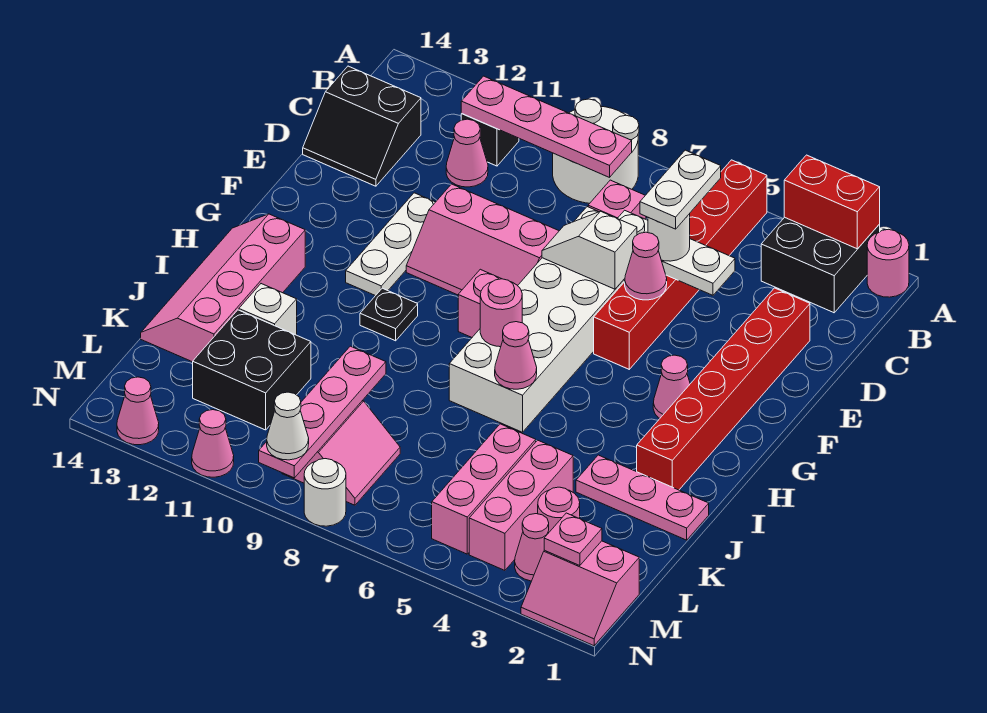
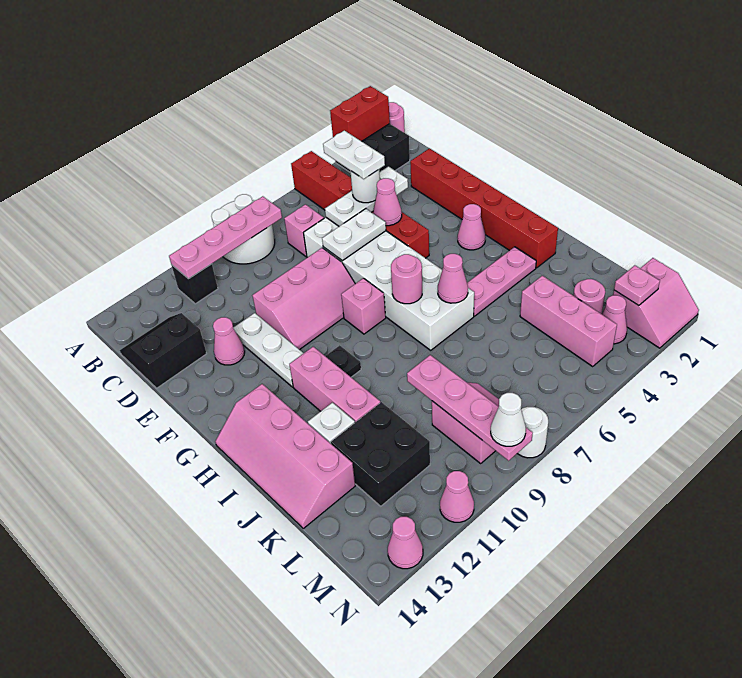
pink 1x1 cone [446,119,488,187] -> pink 1x1 cone moved to [213,317,245,365]
black 2x2 slope [303,66,421,186] -> black 2x2 slope turned to [120,313,207,388]
white 1x2 slope [542,211,637,289] -> white 1x2 plate [322,209,386,261]
pink 1x3 plate [576,455,709,540] -> pink 1x3 plate moved to [467,247,536,316]
pink 1x3 brick [432,424,536,554] -> pink 1x3 brick moved to [289,347,380,422]

